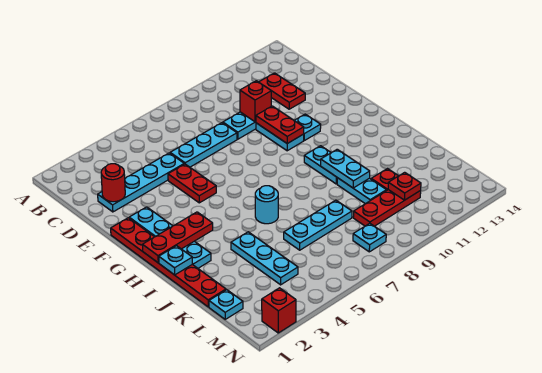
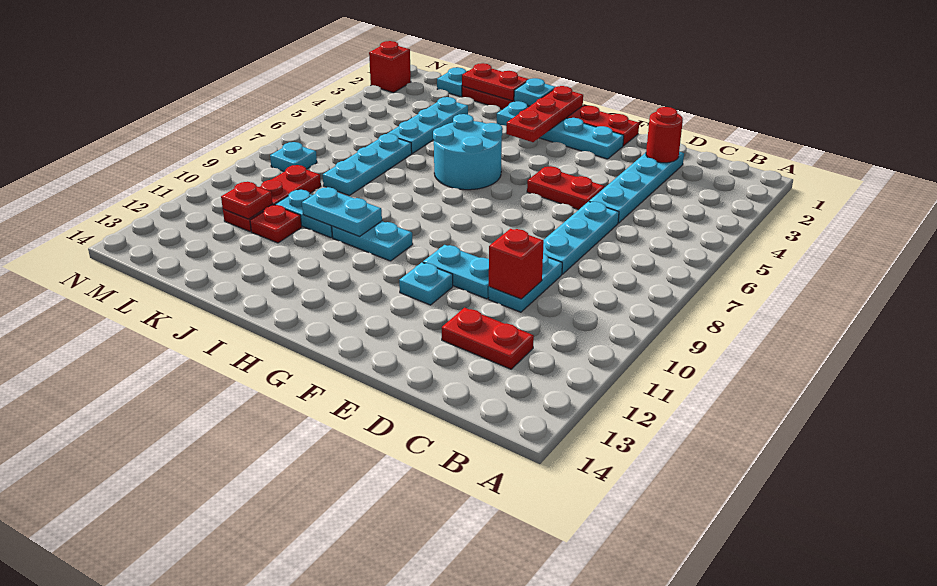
red 1x2 plate [256,106,304,143] -> red 1x2 plate moved to [462,63,528,101]
cyan 1x1 round brick [255,186,278,224] -> cyan 2x2 round brick [433,114,503,190]
cyan 1x3 plate [231,232,298,285] -> cyan 1x3 plate turned to [387,97,468,154]

